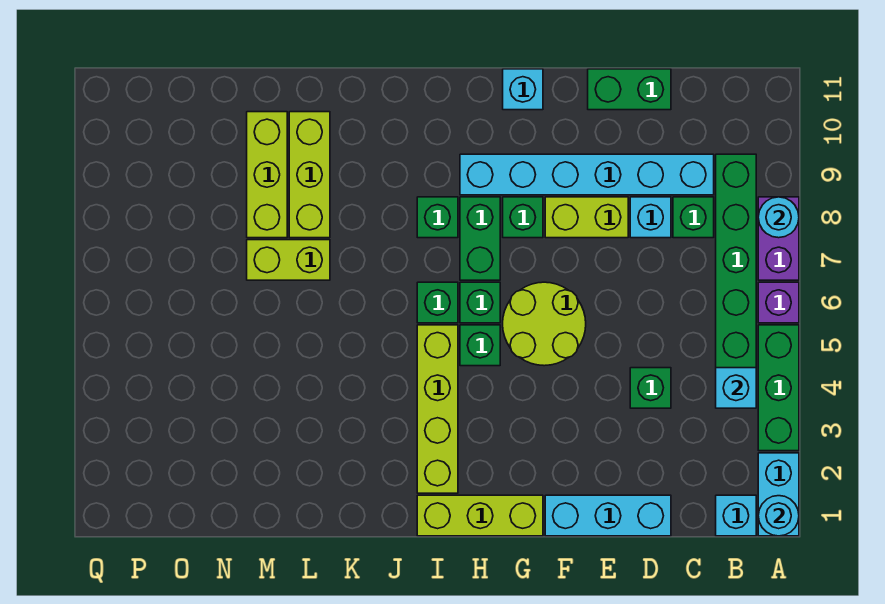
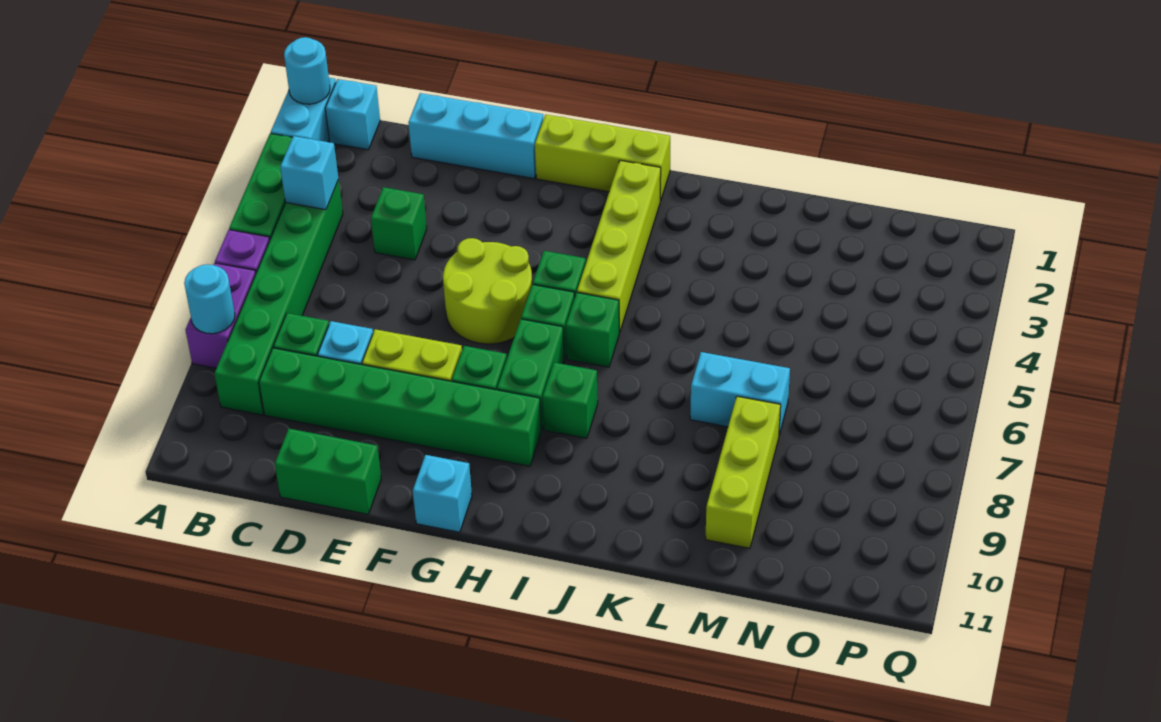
cyan 1x6 brick [460,154,714,195] -> green 1x6 brick [259,348,541,466]
lime 1x2 brick [247,240,330,280] -> cyan 1x2 brick [690,352,790,435]
lime 1x3 brick [289,112,330,238] -> none

